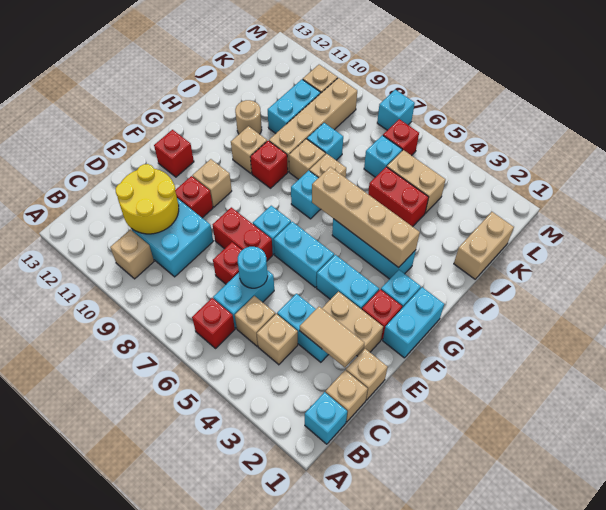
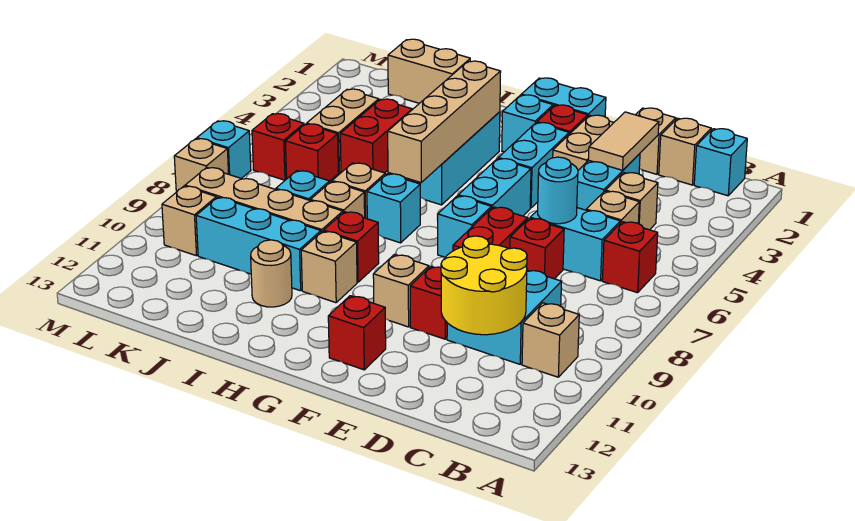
cyan 1x2 brick [268,79,321,133] -> cyan 1x3 brick [196,197,321,291]
cyan 1x1 brick [364,135,402,177] -> red 1x1 brick [285,124,338,182]
none -> tan 1x1 brick [174,139,229,192]

